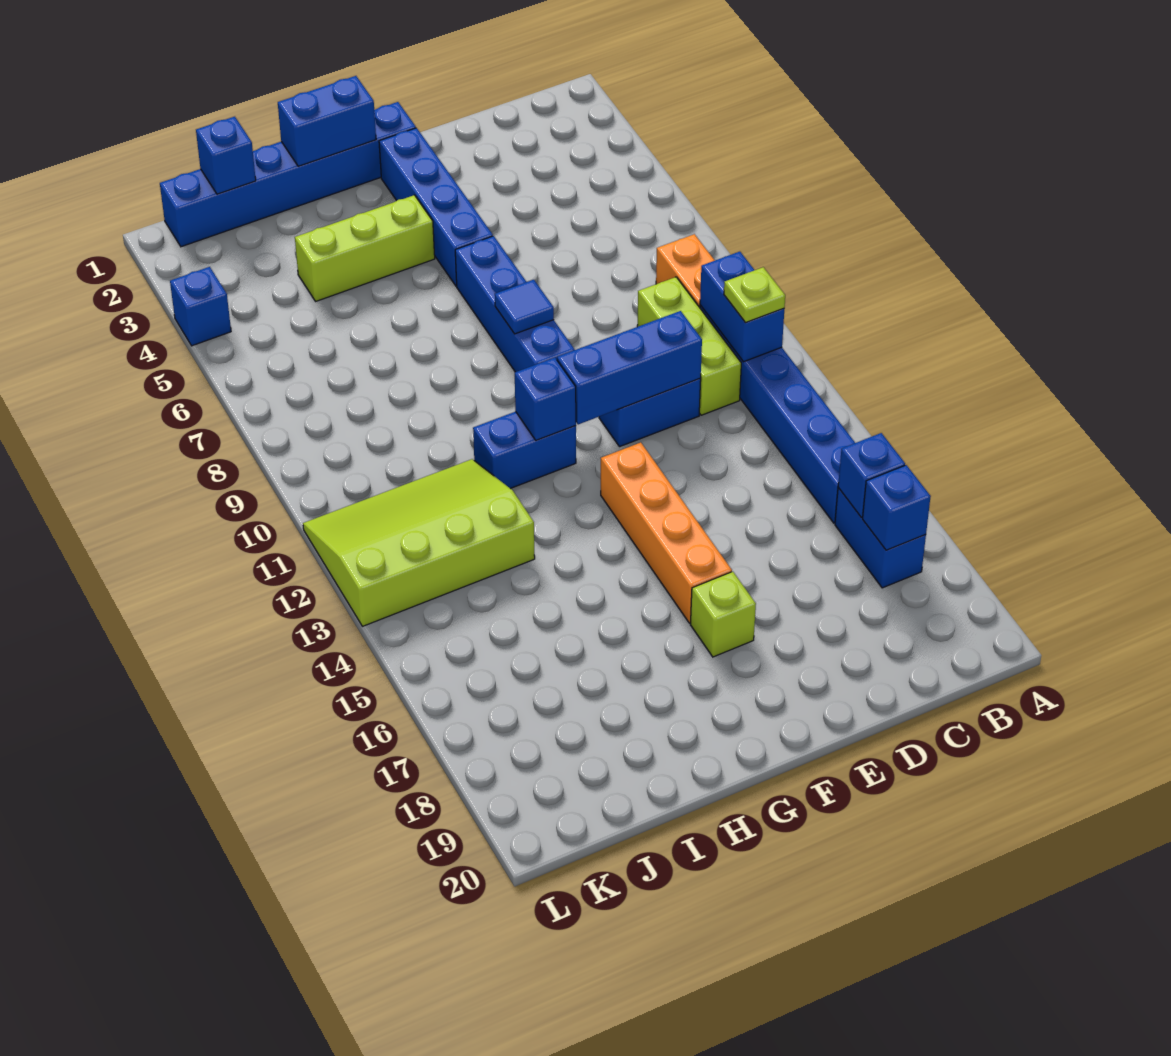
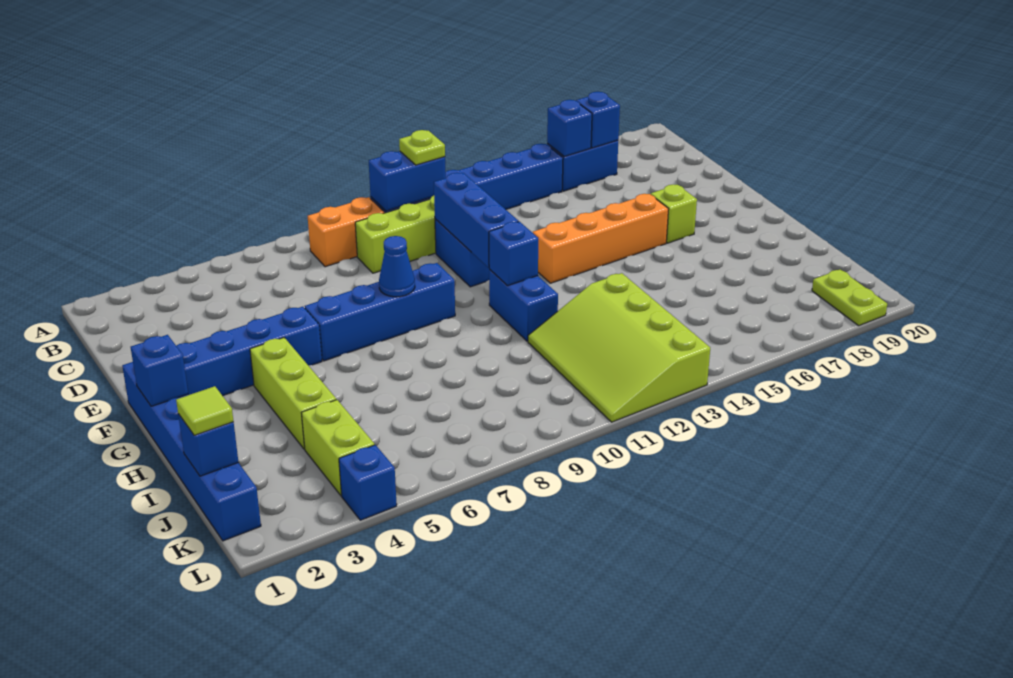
blue 1x1 tile [495,280,554,334] -> blue 1x1 cone [379,236,415,297]
blue 1x2 brick [278,76,376,166] -> blue 1x1 brick [131,335,188,406]
none -> lime 1x1 tile [176,386,234,435]
none -> lime 1x2 brick [302,400,375,496]
none -> lime 1x2 plate [812,270,887,326]

